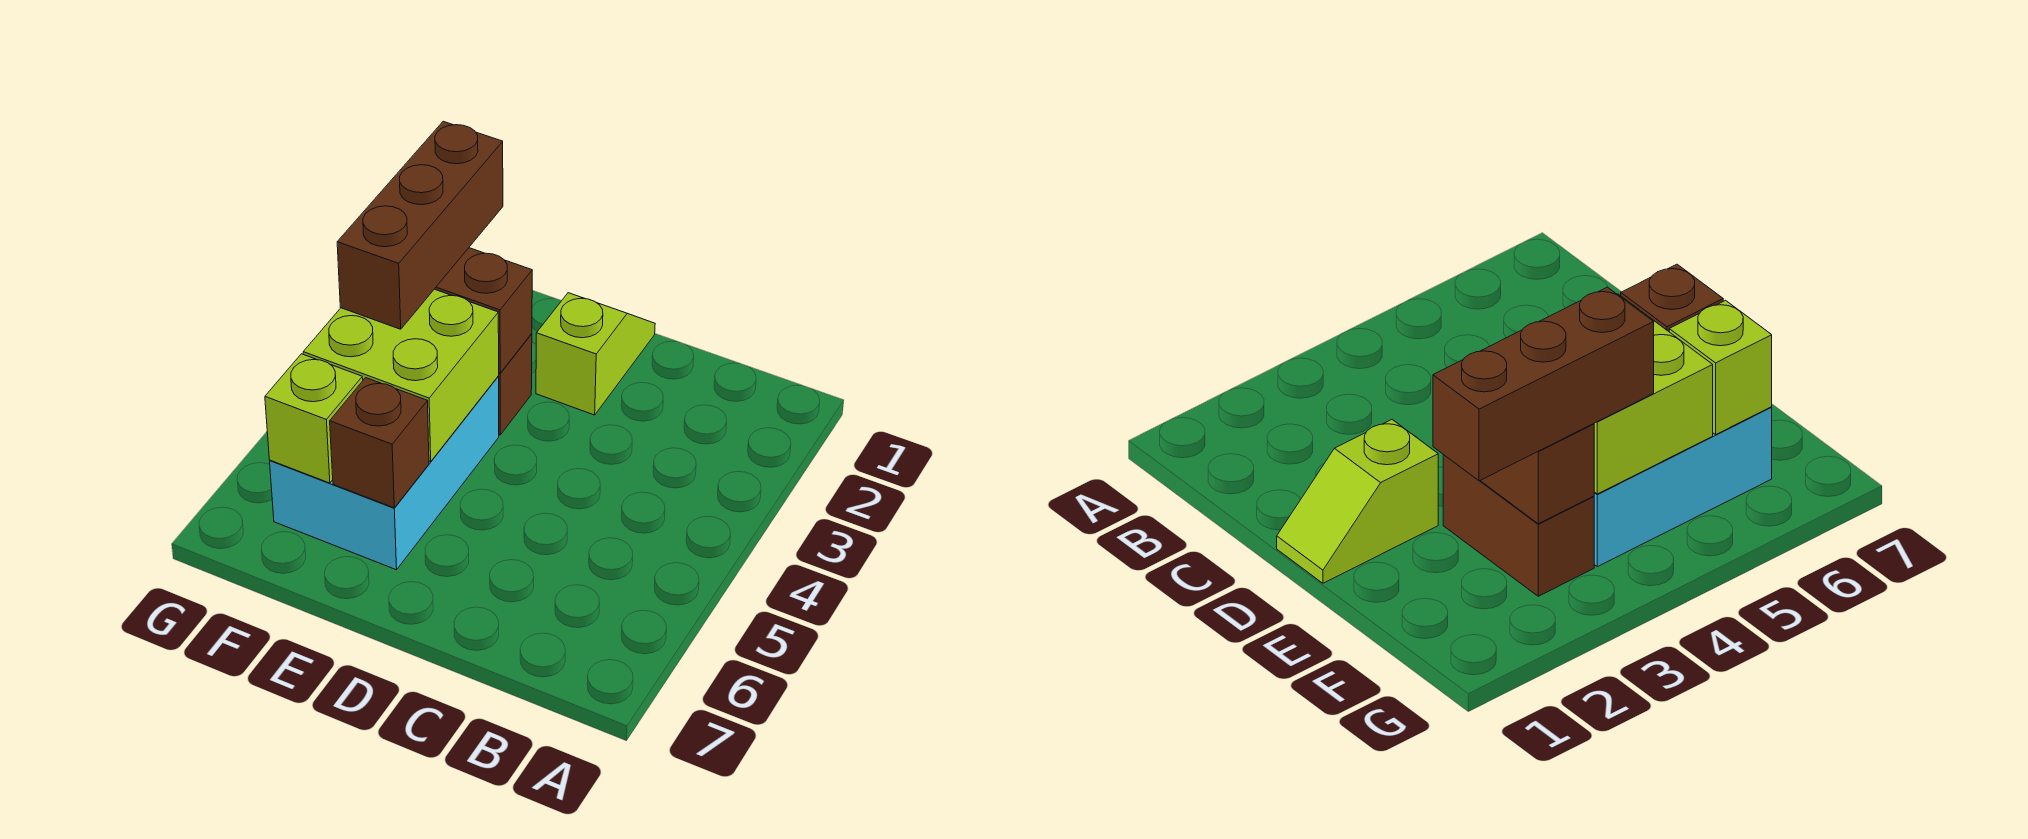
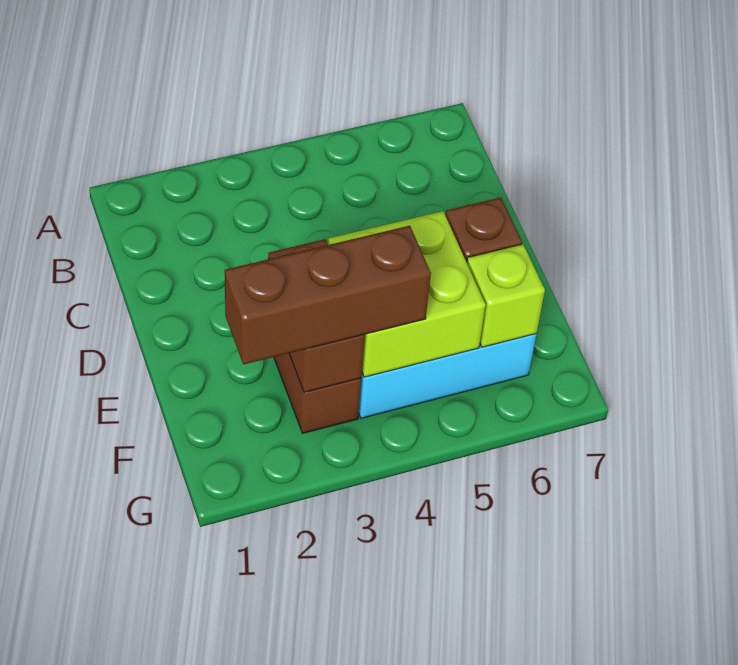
lime 1x2 slope [536,293,655,415] -> none

